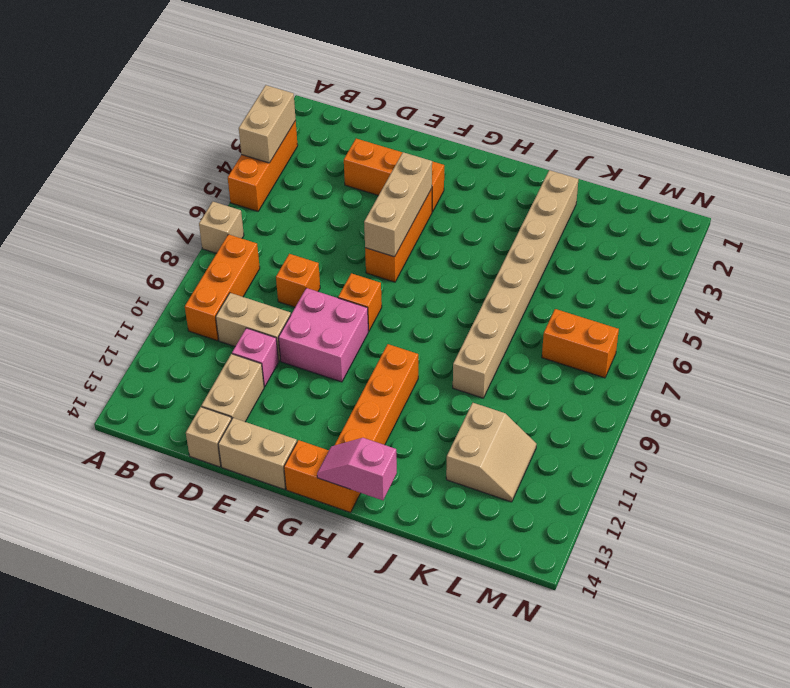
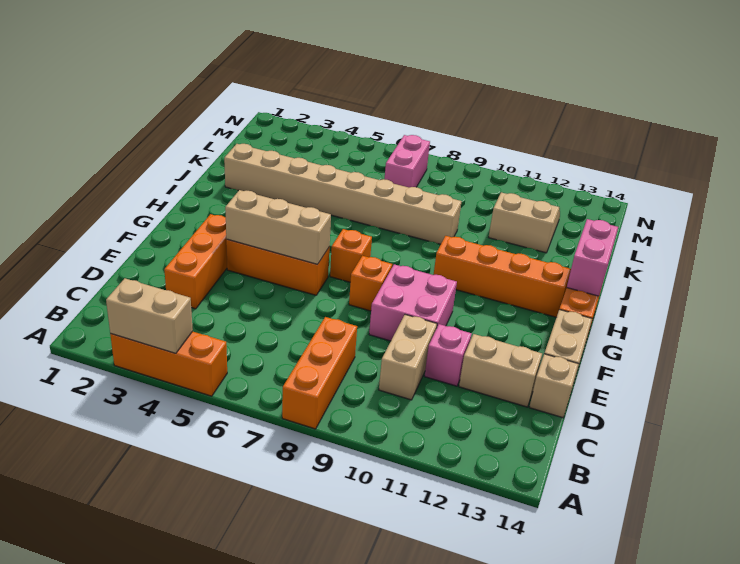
tan 1x1 brick [199,202,244,253] -> none
orange 1x3 brick [185,234,260,340] -> orange 1x3 brick turned to [282,317,357,429]
orange 1x1 brick [276,254,320,307] -> orange 1x1 brick moved to [330,229,372,282]
pink 1x2 slope [317,438,397,500] -> pink 1x2 brick [567,219,618,296]
orange 1x2 brick [542,309,619,378] -> pink 1x2 brick [384,135,430,188]

